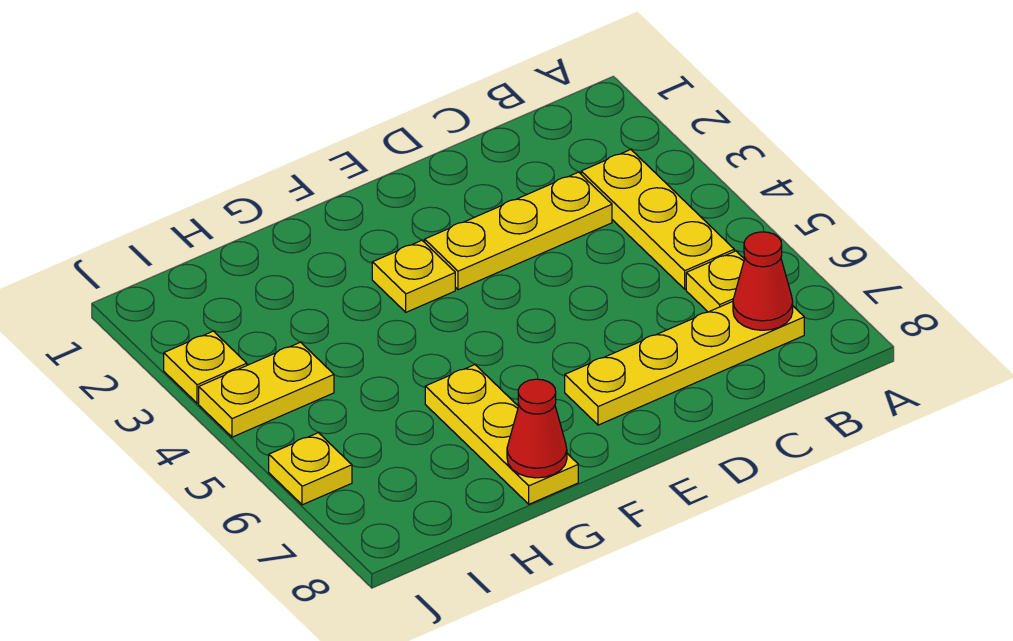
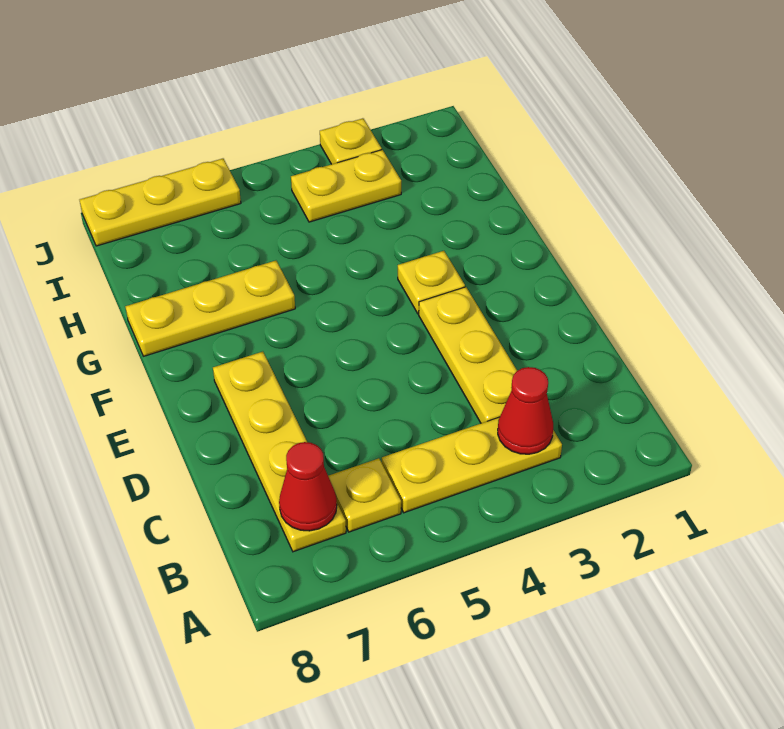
red 1x1 cone [507,379,567,478] -> red 1x1 cone moved to [498,367,553,454]
yellow 1x2 plate [199,342,334,437] -> yellow 1x2 plate turned to [291,150,401,222]
yellow 1x1 plate [269,433,352,505] -> yellow 1x3 plate [80,159,241,246]

